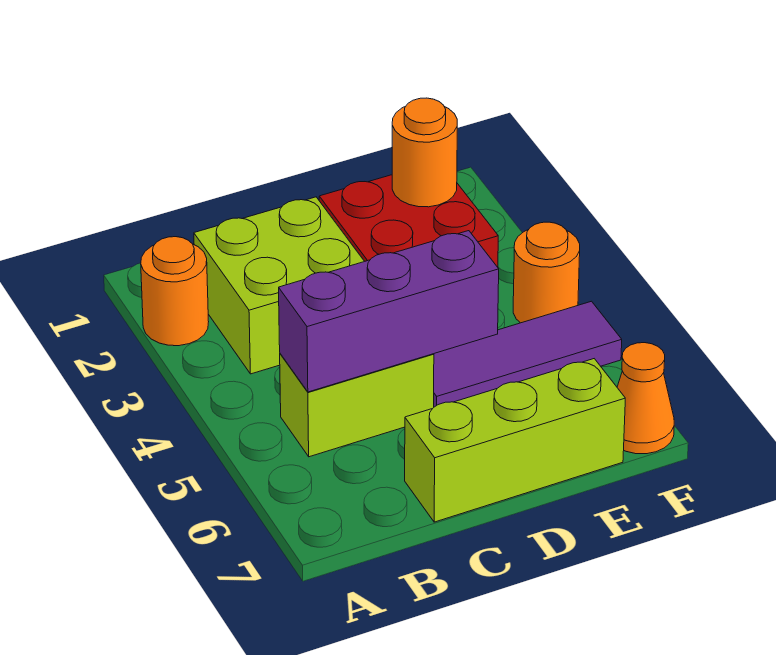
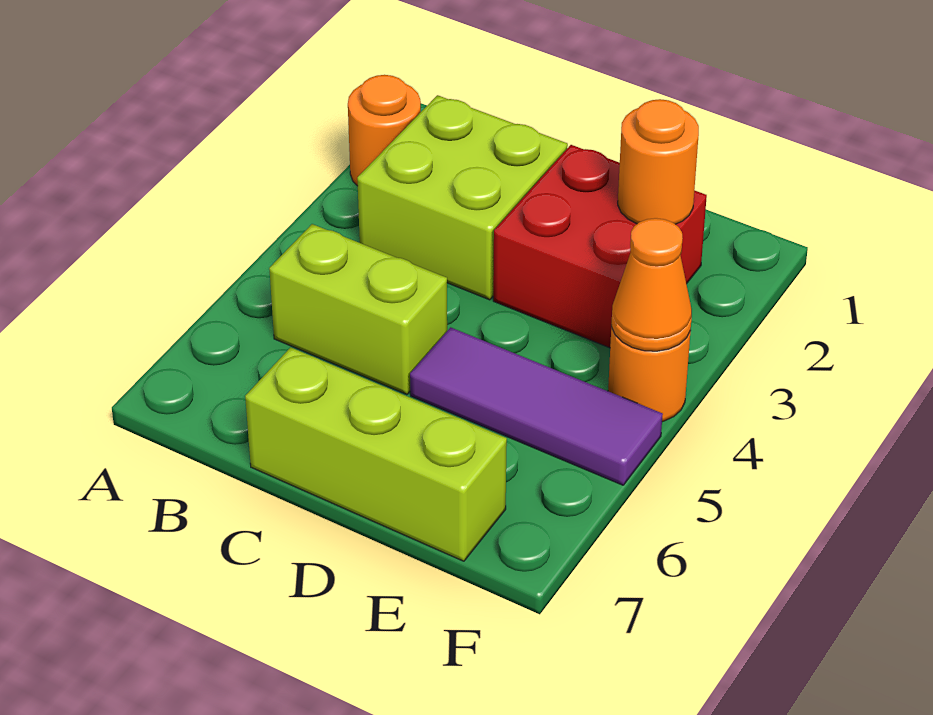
purple 1x3 brick [279,231,499,392] -> none
orange 1x1 cone [617,343,674,454] -> orange 1x1 cone moved to [611,218,692,351]

